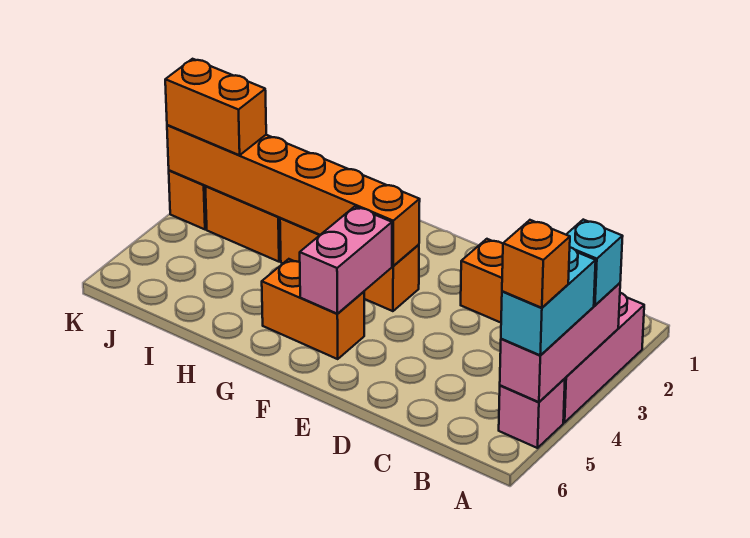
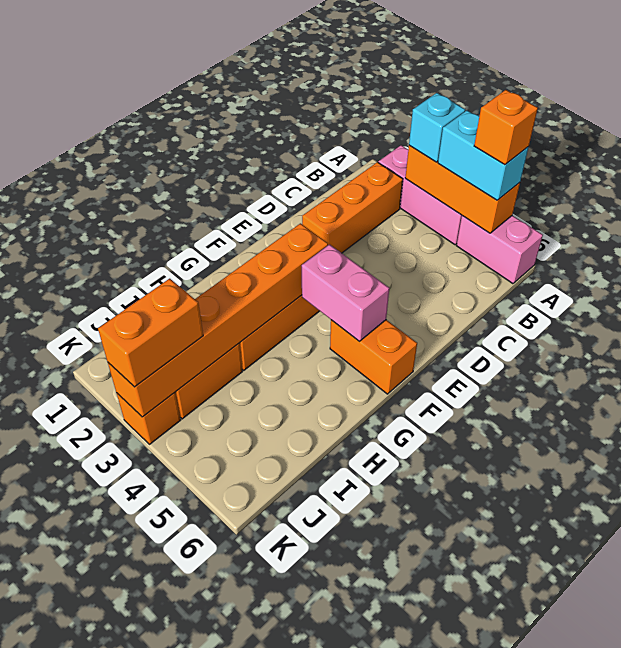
pink 1x3 brick [500,283,620,402] -> orange 1x3 brick [405,145,520,233]
pink 1x1 brick [499,379,565,448] -> pink 1x2 brick [456,215,543,284]
orange 1x2 brick [262,259,364,359] -> orange 1x2 brick turned to [330,320,417,394]

